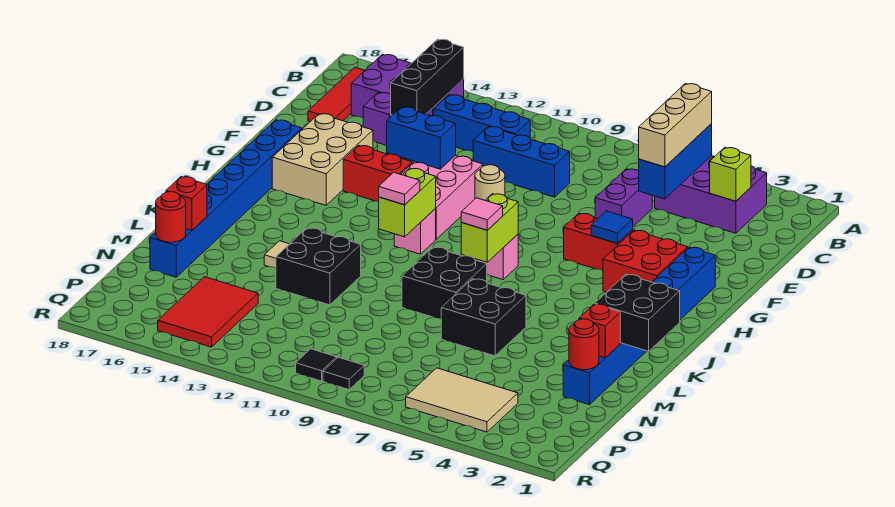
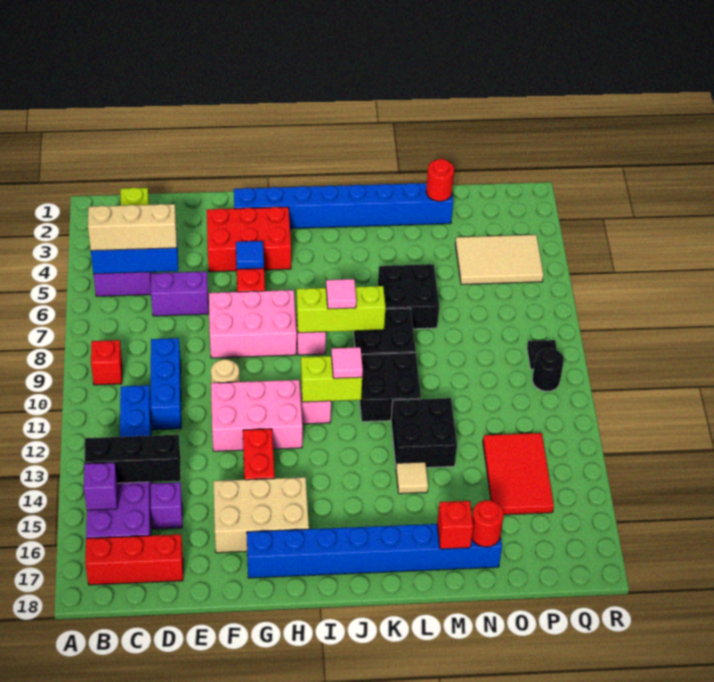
none -> purple 1x1 brick [84,463,118,510]
red 1x3 tile [308,67,365,122] -> red 1x3 brick [85,534,183,585]
none -> pink 2x3 brick [209,290,297,358]
blue 1x2 brick [387,107,456,169] -> none
red 2x2 brick [603,230,688,292] -> red 2x3 brick [207,207,291,272]
lime 1x2 brick [461,194,518,262] -> lime 1x3 brick [297,286,386,333]
black 2x2 brick [595,274,680,351] -> black 2x2 brick moved to [360,353,421,422]
red 1x1 brick [579,304,620,358] -> red 1x1 brick moved to [91,340,122,385]
red 2x3 tile [158,277,258,347] -> red 2x3 tile turned to [483,433,554,515]
tan 2x3 tile [406,368,518,432] -> tan 2x3 tile turned to [455,235,543,285]
black 1x1 tile [296,349,337,381] -> black 1x1 round brick [532,348,564,391]

